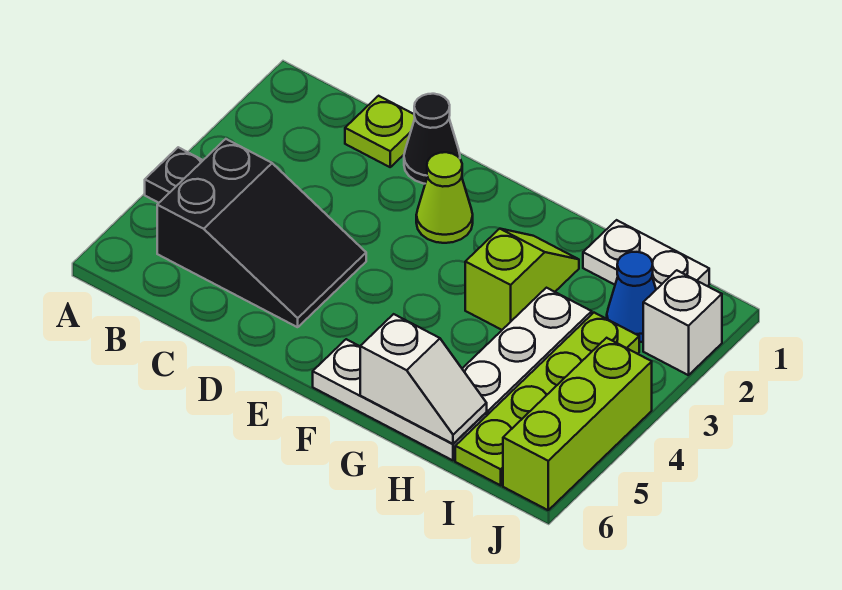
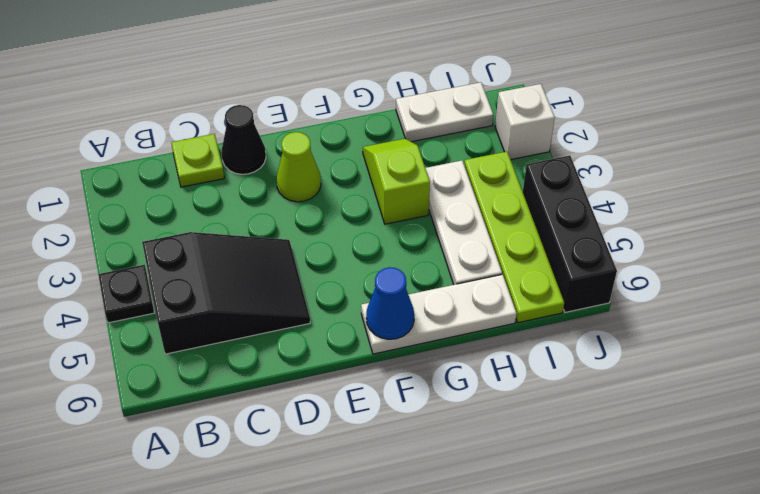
white 1x2 slope [360,314,487,444] -> none
blue 1x1 cone [607,252,656,342] -> blue 1x1 cone moved to [366,267,414,339]
lime 1x3 brick [503,338,652,510] -> black 1x3 brick [523,156,617,312]

